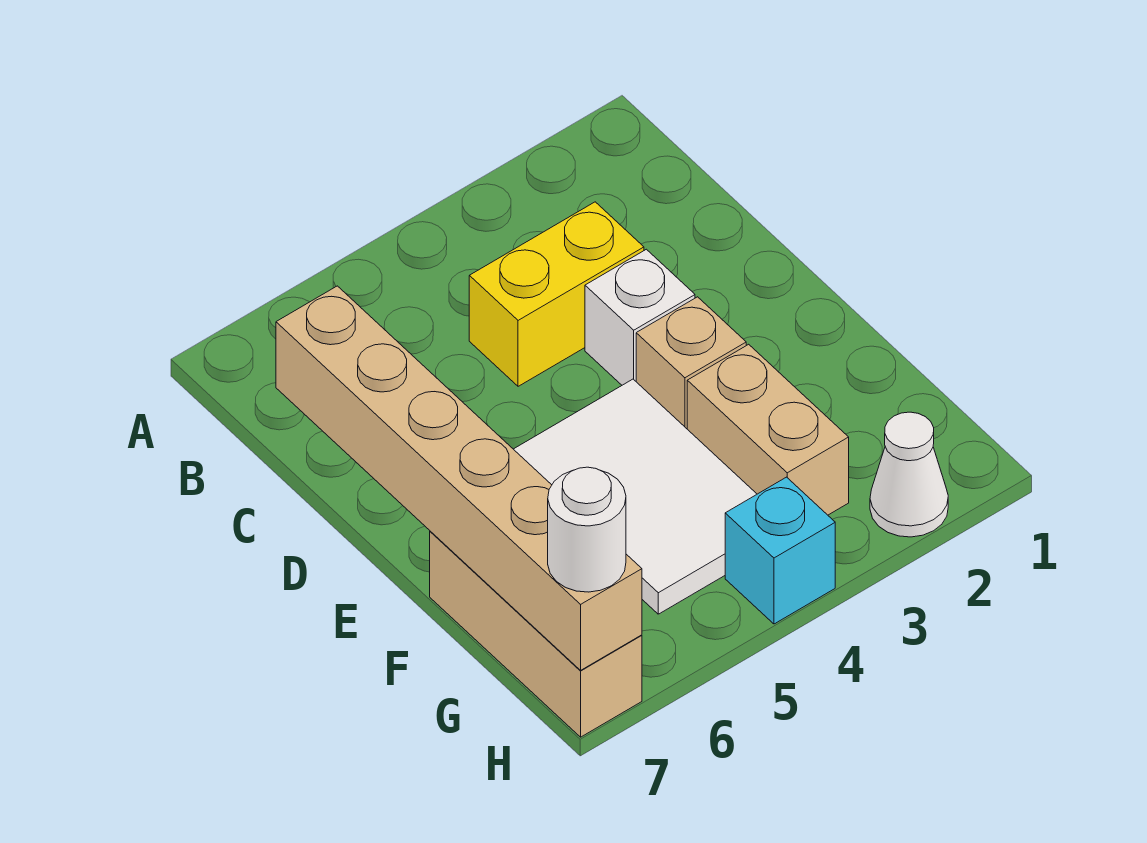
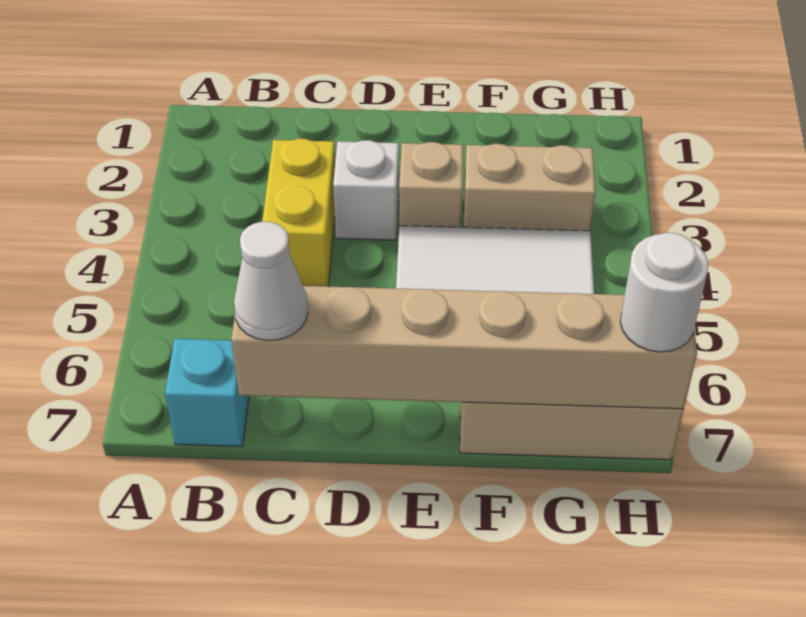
white 1x1 cone [870,412,948,537] -> white 1x1 cone moved to [234,222,308,341]
cyan 1x1 brick [725,477,835,624] -> cyan 1x1 brick moved to [165,339,249,446]

